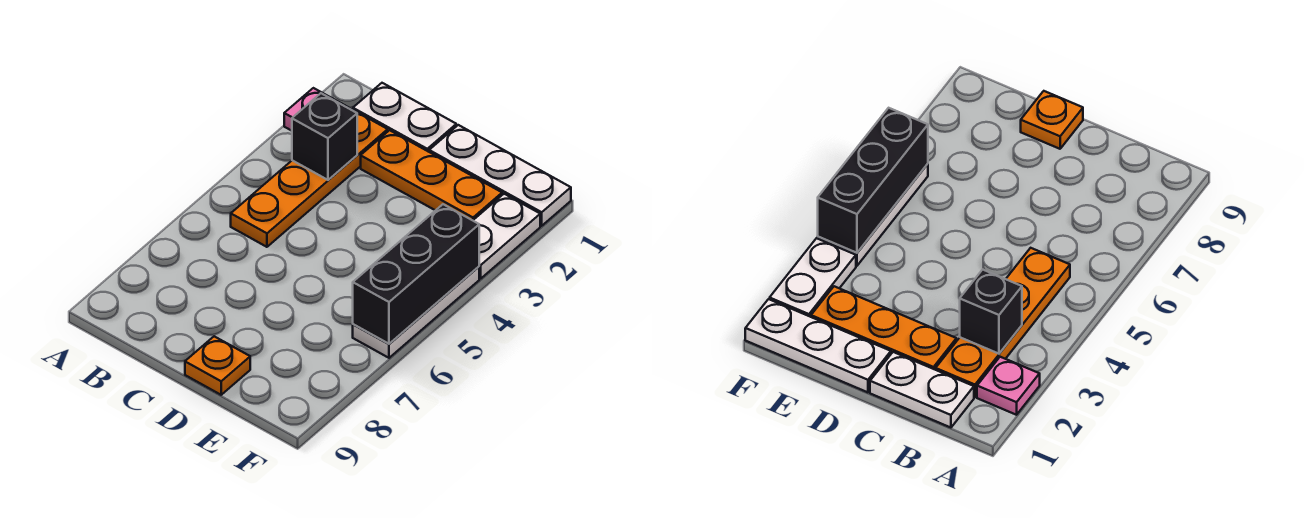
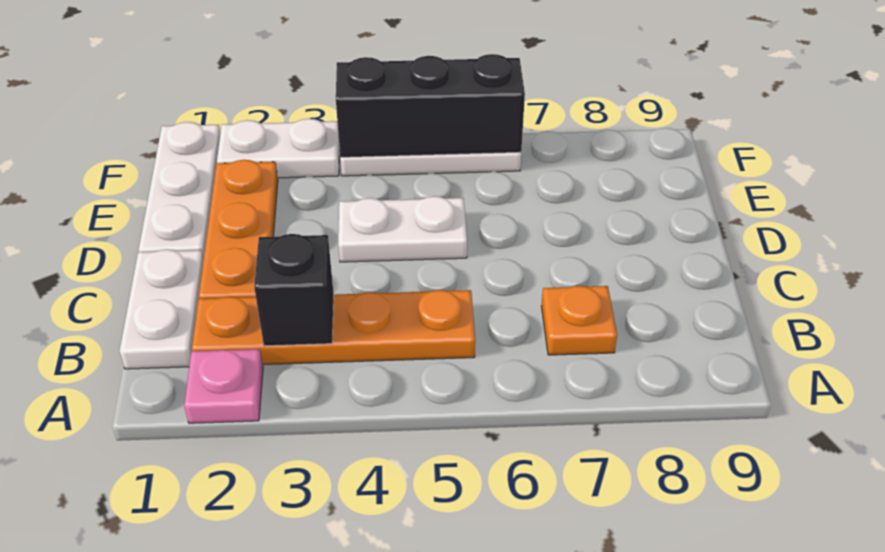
none -> white 1x2 plate [338,196,467,262]
orange 1x1 plate [185,336,250,395] -> orange 1x1 plate moved to [542,286,617,355]

